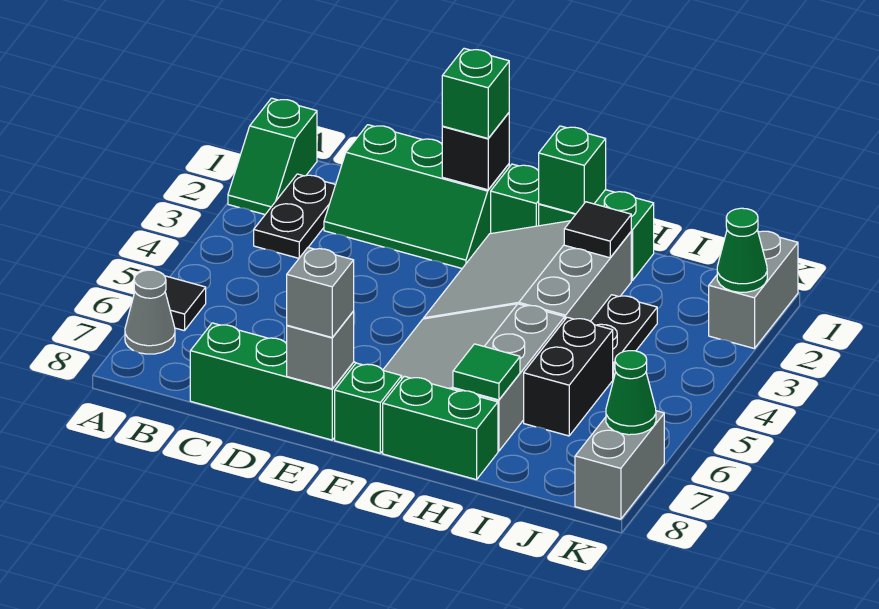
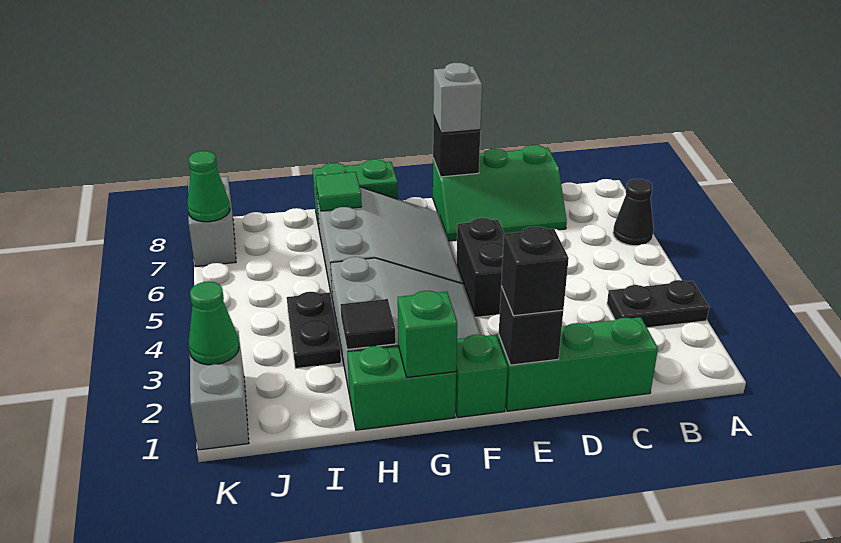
green 1x2 slope [228,98,317,214] -> none
black 1x1 tile [165,276,206,331] -> black 1x1 cone [613,179,654,246]
grey 1x1 cone [125,270,175,354] -> none
black 1x2 plate [254,174,336,258] -> black 1x2 plate turned to [607,280,709,328]
green 1x1 brick [442,48,509,138] -> black 1x1 brick [501,227,569,316]
grey 1x1 brick [287,311,354,389] -> black 1x1 brick [433,115,480,177]
green 1x1 brick [335,363,402,453] -> none
black 1x2 brick [524,317,613,436] -> black 1x2 brick moved to [457,218,504,317]

